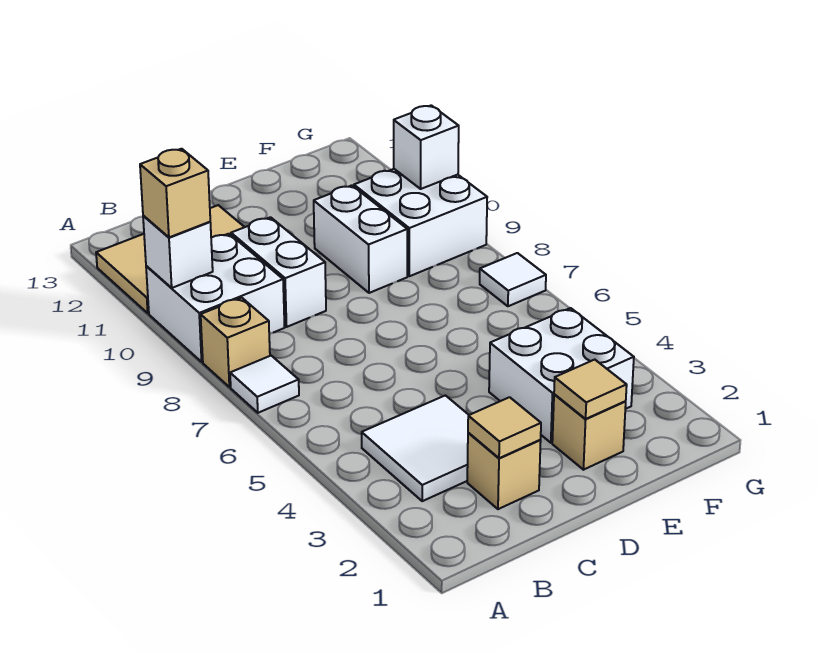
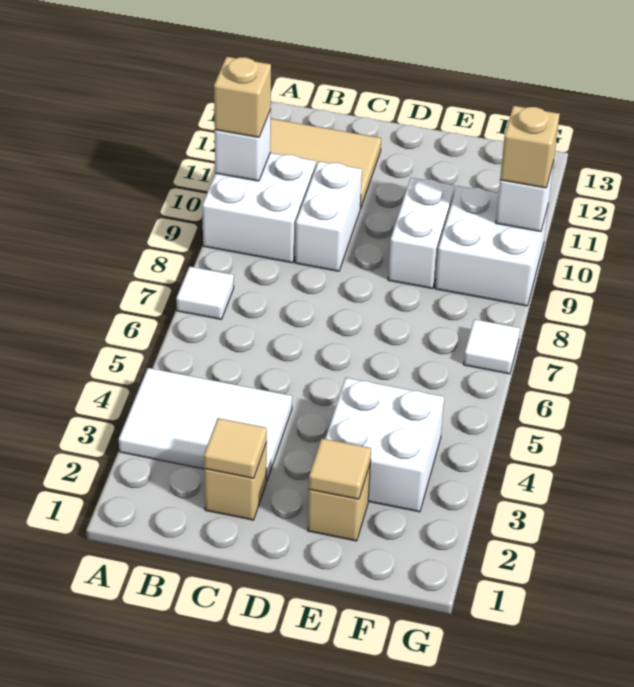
tan 1x1 brick [201,298,270,387] -> tan 1x1 brick moved to [500,106,560,188]
white 2x2 tile [362,395,469,501] -> white 2x3 tile [119,368,292,481]

